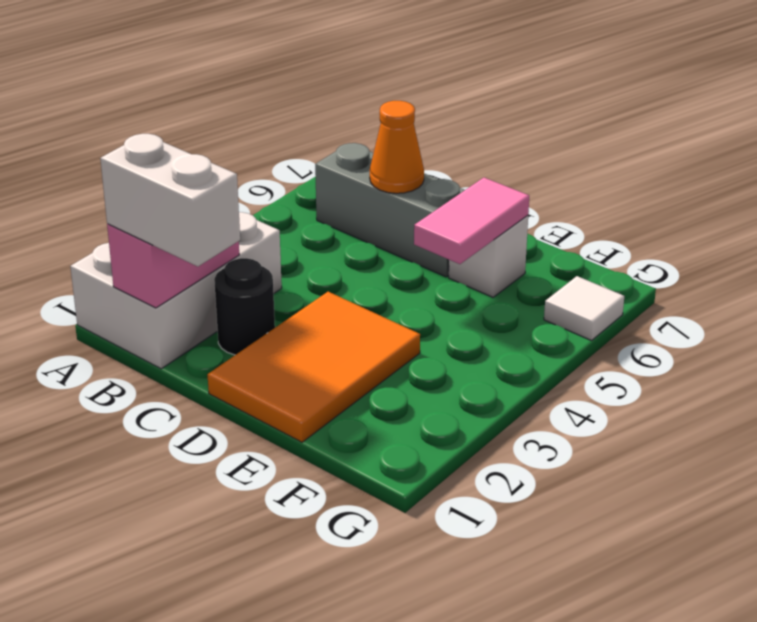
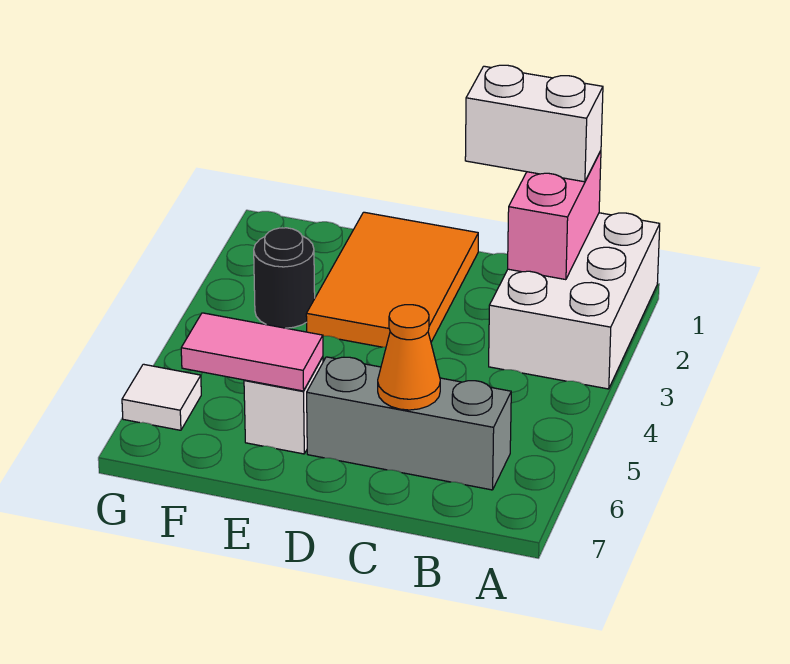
black 1x1 round brick [214,258,275,355] -> black 1x1 round brick moved to [254,228,315,328]
pink 1x2 tile [414,178,529,264] -> pink 1x2 tile turned to [181,313,323,391]

